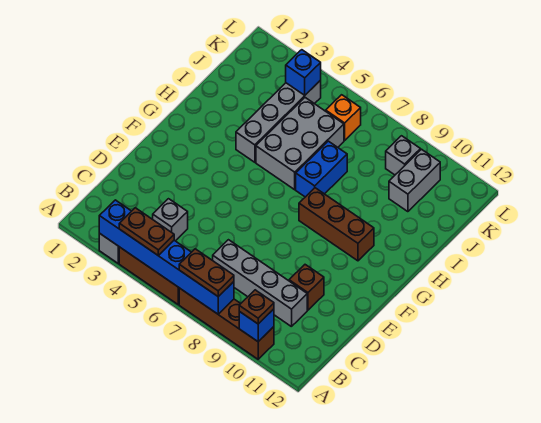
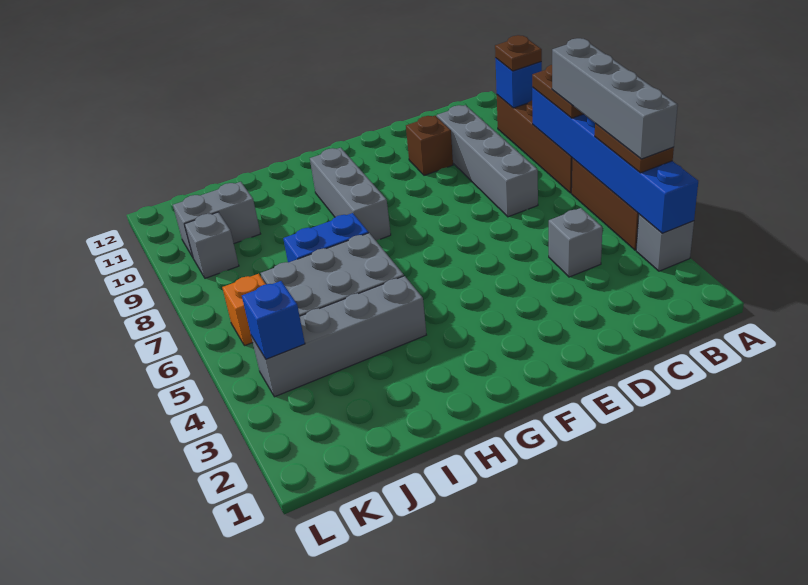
none -> grey 1x4 brick [552,38,678,159]
brown 1x3 brick [299,188,374,261] -> grey 1x3 brick [310,148,391,241]

